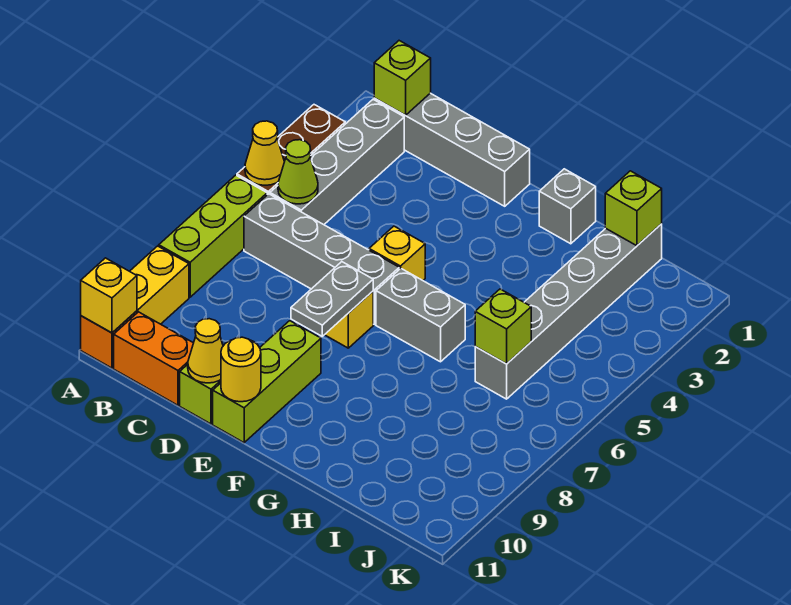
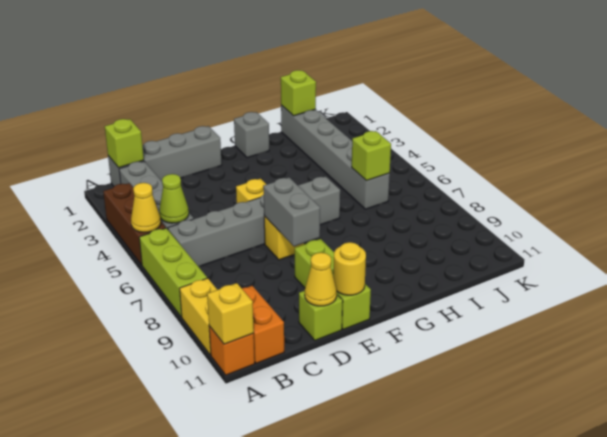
orange 1x2 brick [114,312,193,405] -> orange 1x2 brick turned to [242,286,284,363]
grey 1x2 plate [291,262,373,336] -> grey 1x2 brick [264,177,320,246]

